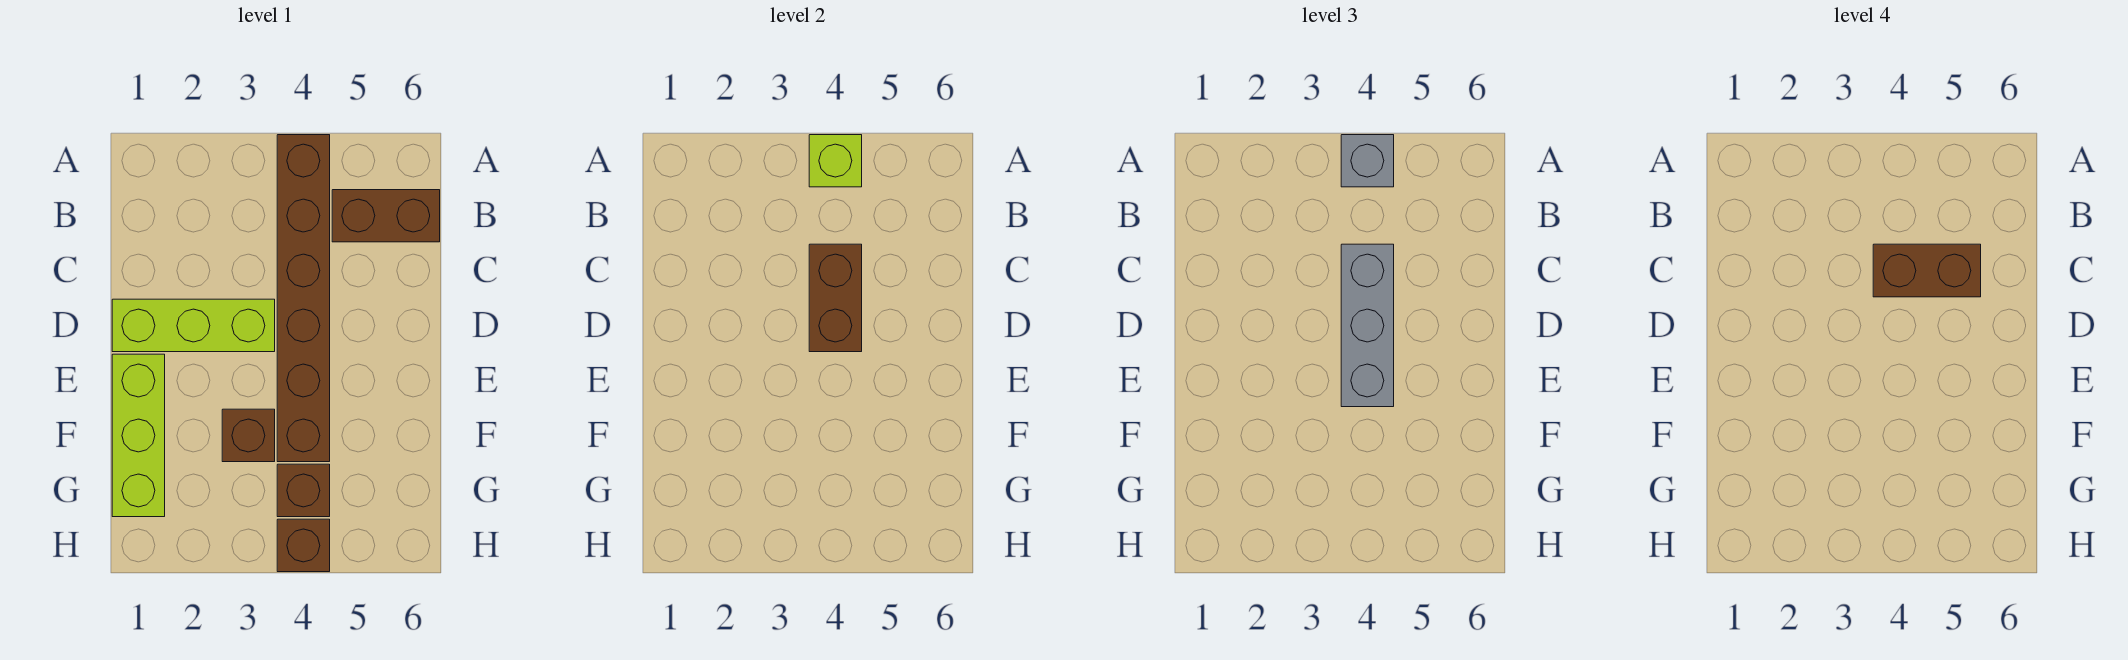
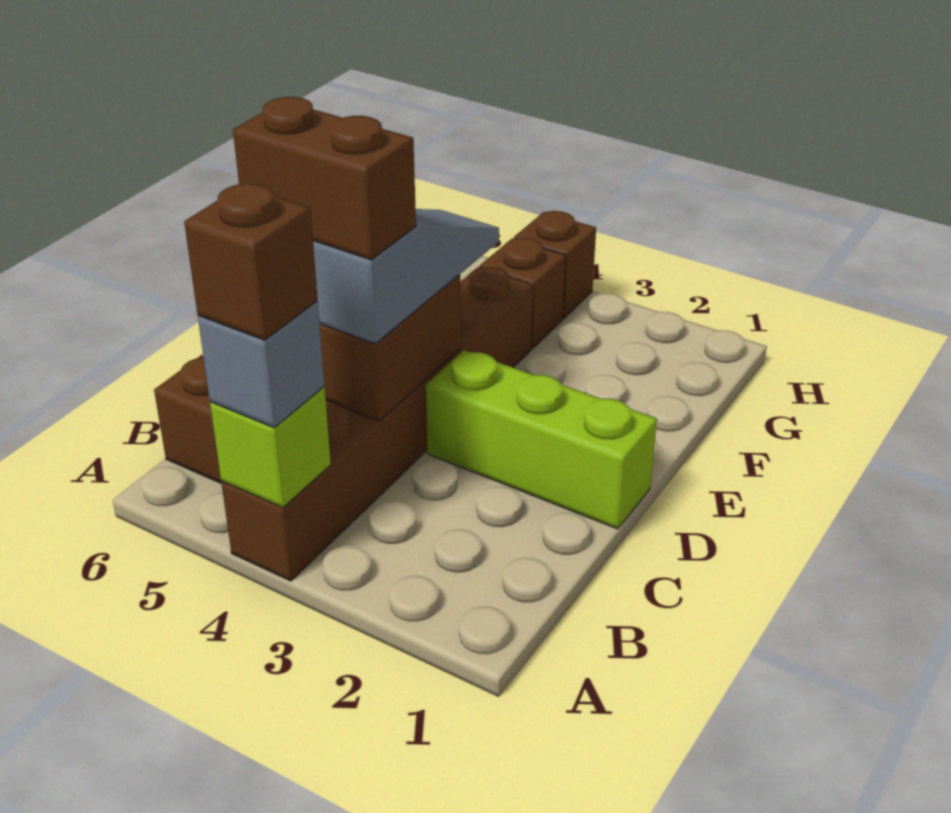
grey 1x3 brick [1341,244,1394,407] -> grey 1x3 slope [313,209,499,344]
lime 1x3 brick [112,354,165,517] -> none
brown 1x1 brick [222,409,275,462] -> brown 1x1 brick moved to [184,183,318,340]

